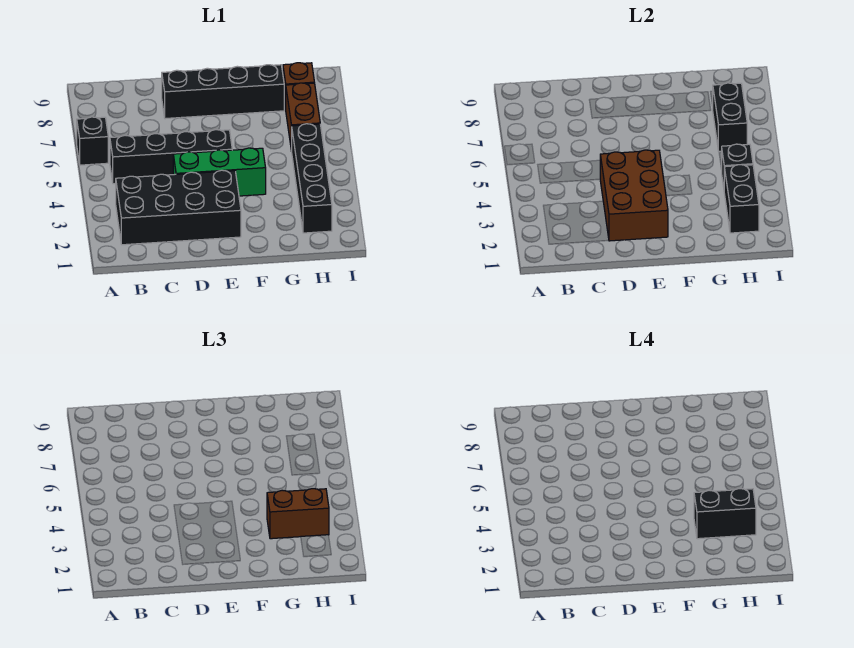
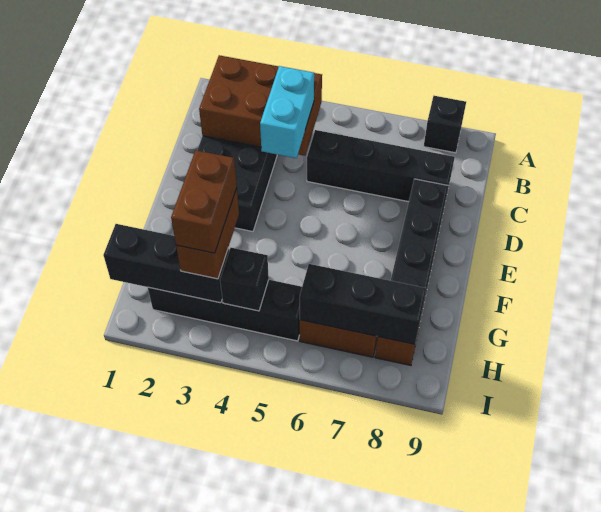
black 1x1 brick [77,117,108,165] -> black 1x1 brick moved to [424,96,466,153]
black 1x4 brick [110,130,232,184] -> black 1x4 brick turned to [307,130,455,202]
none -> cyan 1x2 brick [260,66,314,158]
brown 2x3 brick [600,150,668,241] -> brown 2x3 brick moved to [199,55,322,156]
green 1x3 brick [173,148,266,196] -> none
black 1x2 brick [694,489,756,539] -> brown 1x2 brick [171,150,237,253]
black 1x2 brick [724,165,759,233] -> black 1x3 brick [103,224,229,303]
black 1x2 brick [713,83,747,151] -> black 1x3 brick [300,264,427,344]

